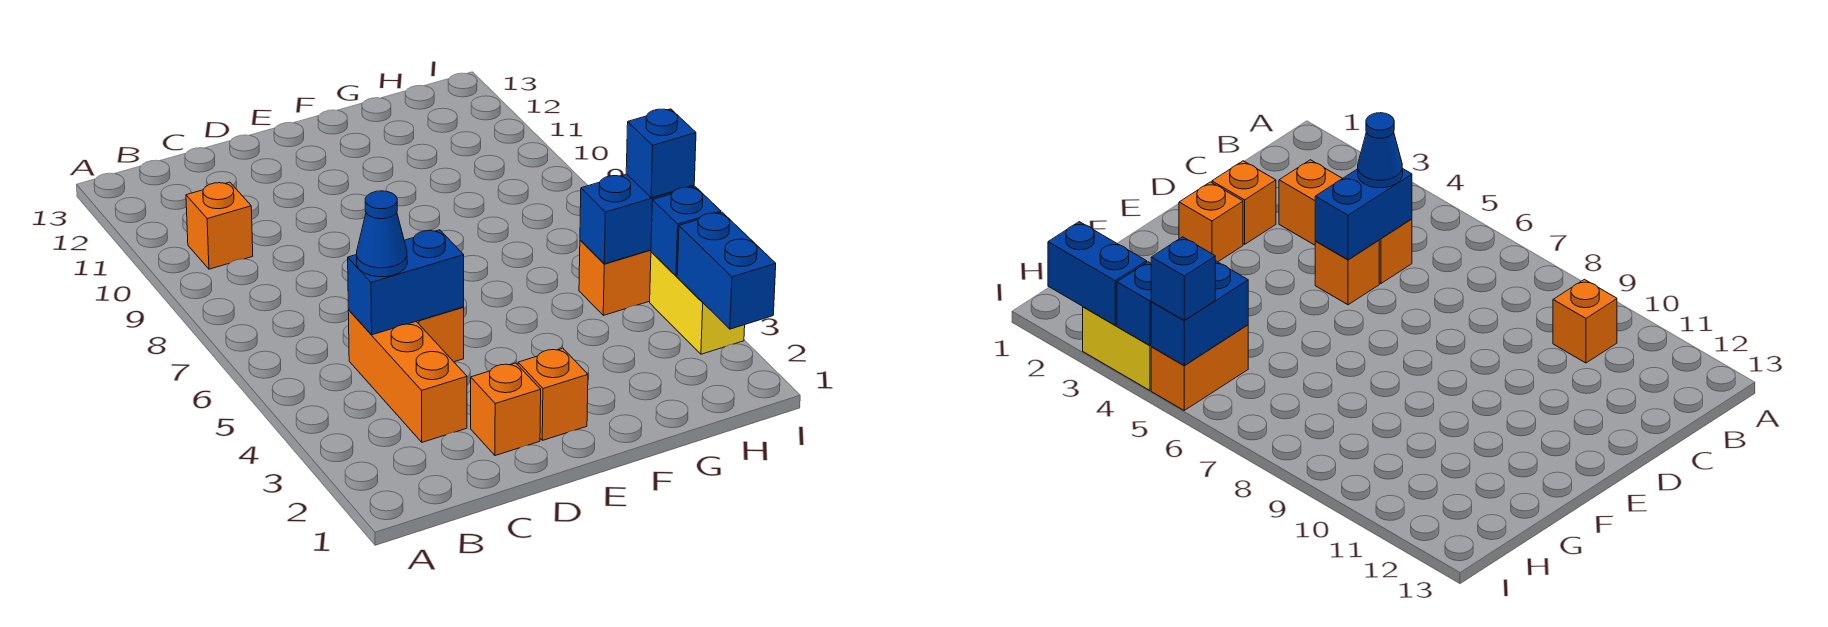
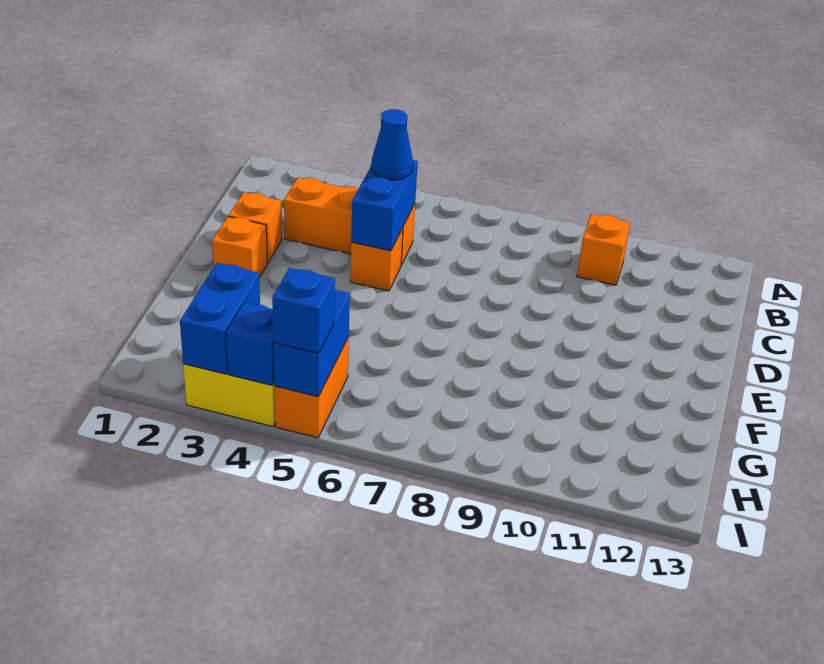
blue 1x2 brick [677,212,776,329] -> blue 1x2 brick turned to [180,263,260,374]

